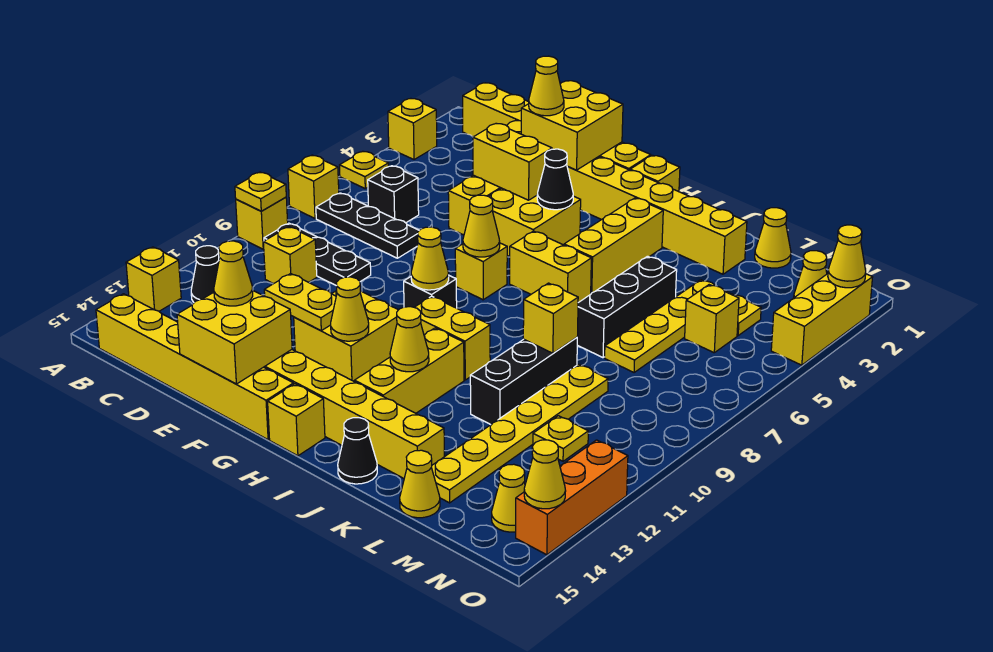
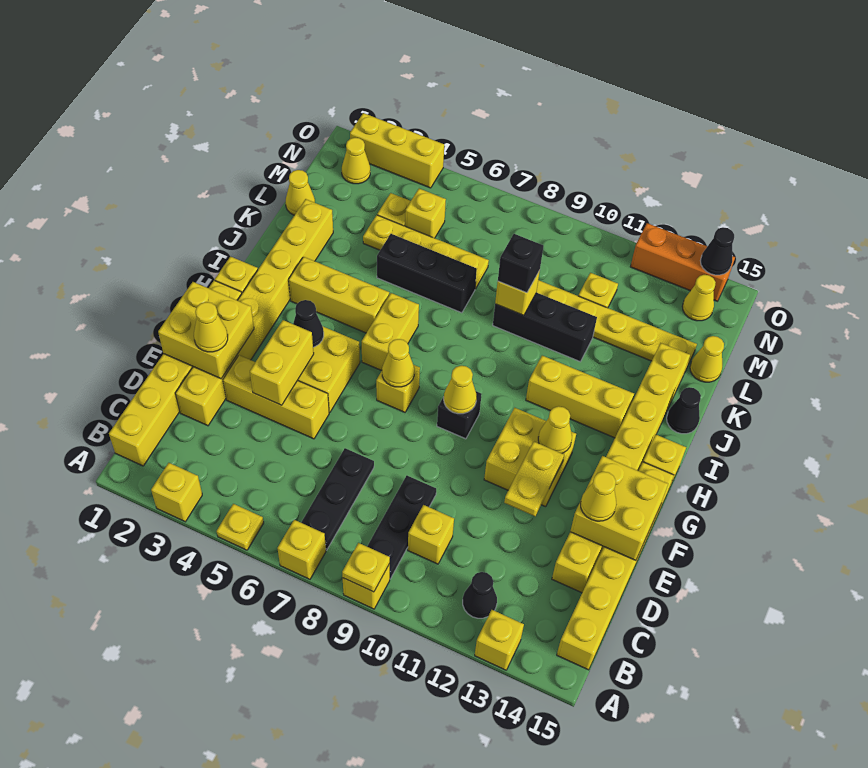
black 1x1 brick [368,166,419,223] -> black 1x1 brick moved to [498,234,543,293]
yellow 1x2 brick [415,296,490,380] -> none
yellow 1x1 cone [390,307,429,372] -> none
yellow 1x1 cone [828,225,866,288] -> none
yellow 1x1 cone [524,440,566,509] -> black 1x1 cone [700,227,734,275]

